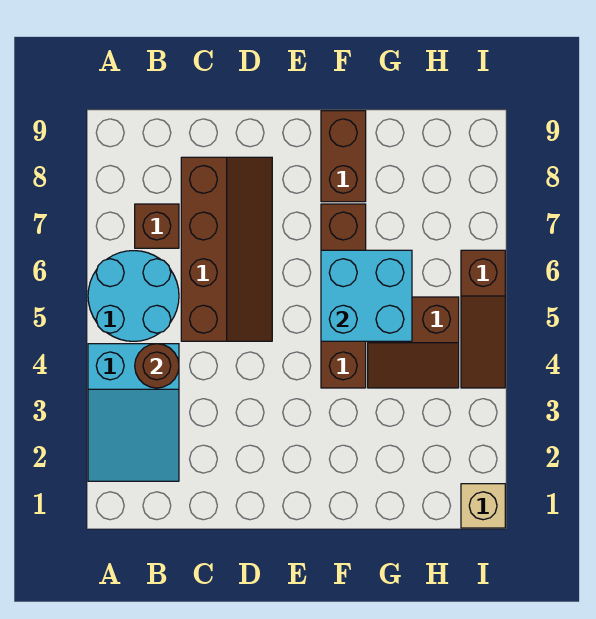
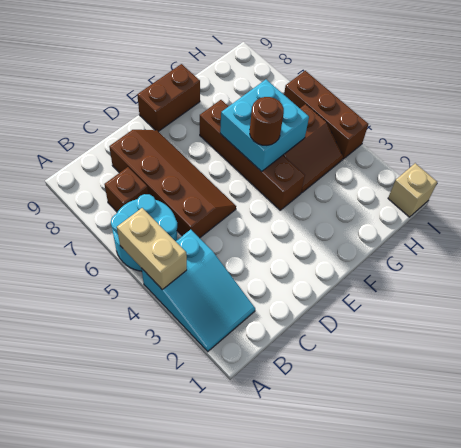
none -> tan 1x2 brick [117,208,187,290]
brown 1x1 round brick [135,344,179,388] -> brown 1x1 round brick moved to [250,97,284,145]
brown 1x2 brick [321,111,366,202] -> brown 1x2 brick turned to [137,64,200,132]
brown 1x3 slope [461,250,505,388] -> brown 1x3 brick [284,71,368,159]

